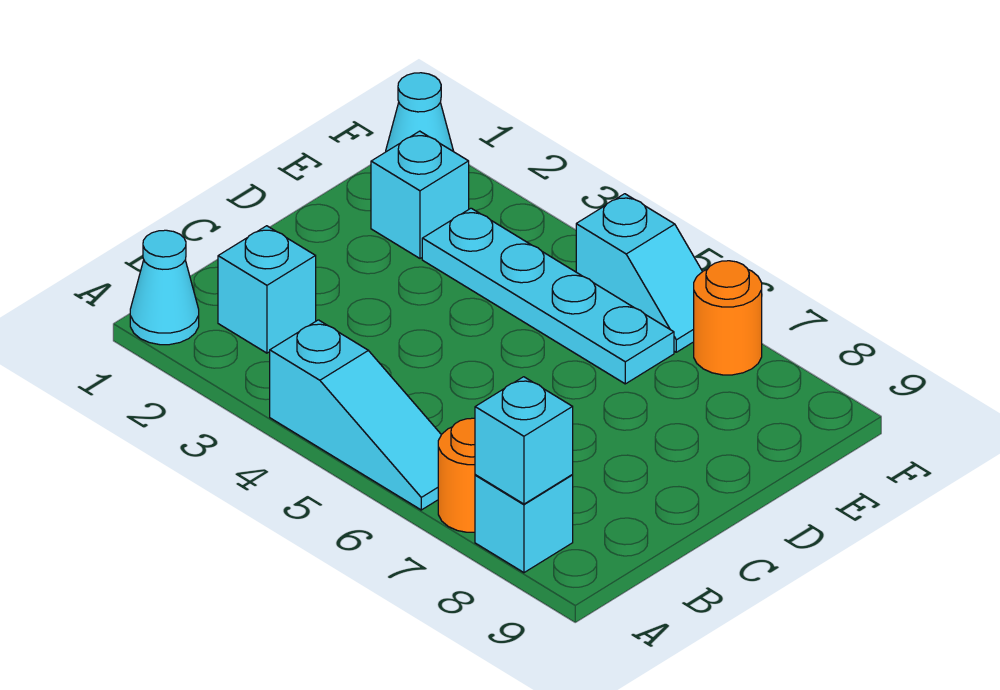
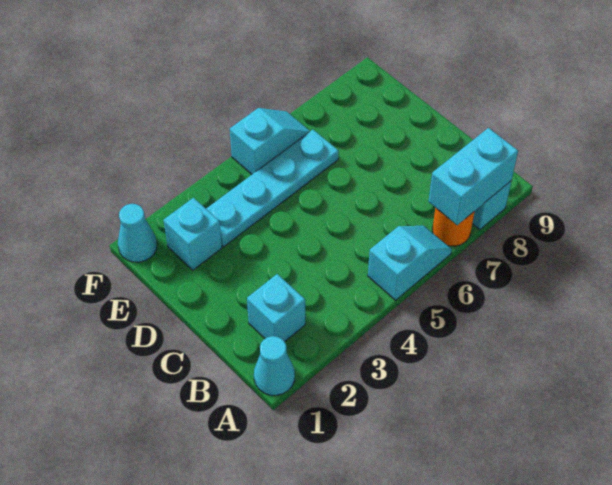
cyan 1x3 slope [270,320,441,510] -> cyan 1x2 slope [368,226,452,300]
cyan 1x1 brick [475,377,573,504] -> cyan 1x2 brick [428,128,518,225]
orange 1x1 round brick [694,261,762,375] -> none

